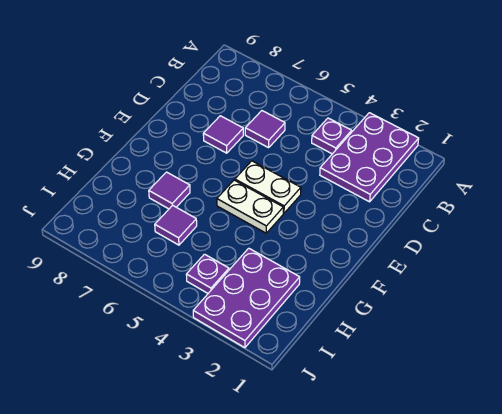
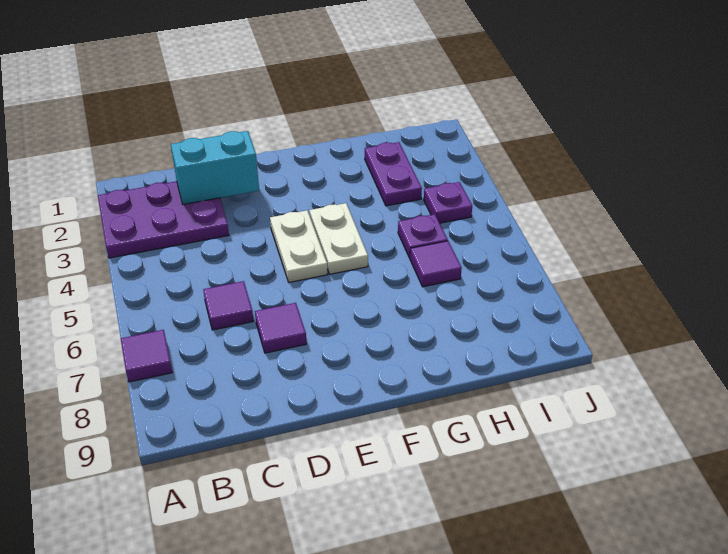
purple 1x1 plate [312,118,352,154] -> purple 1x1 plate moved to [398,214,448,258]
none -> cyan 1x2 brick [171,131,259,204]
purple 1x1 tile [149,172,190,209] -> purple 1x1 tile moved to [121,330,172,382]
purple 2x3 plate [193,248,300,348] -> purple 1x2 plate [365,142,422,206]

